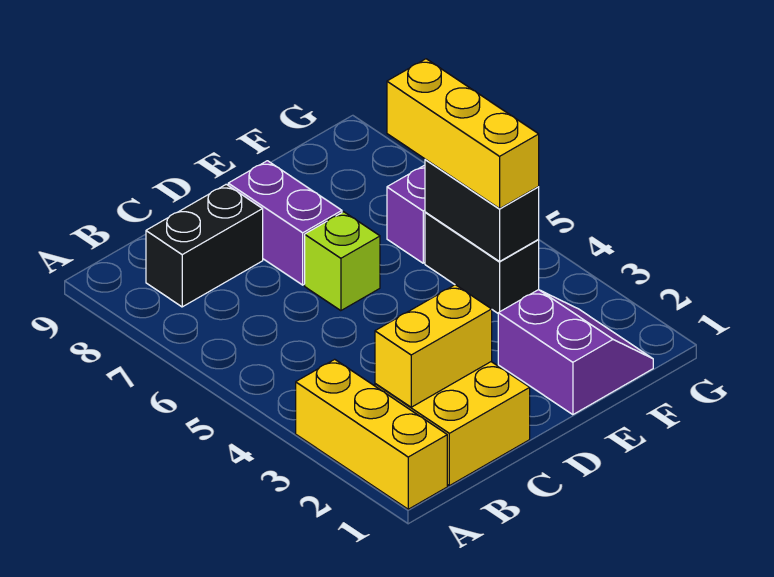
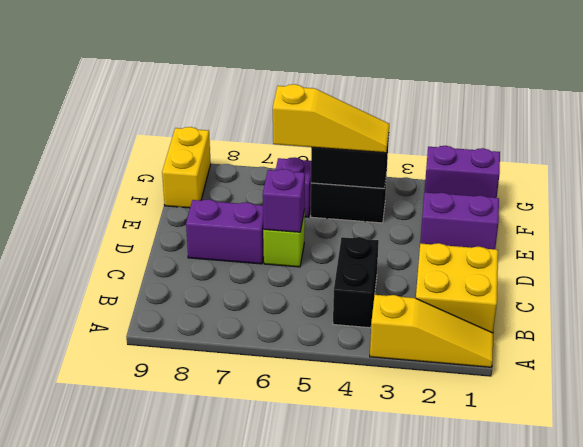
yellow 1x3 brick [296,359,447,509] -> yellow 1x3 slope [370,295,493,367]
yellow 1x2 brick [375,285,492,407] -> yellow 1x2 brick moved to [162,127,211,208]
black 1x2 brick [146,184,263,307] -> black 1x2 brick moved to [333,237,379,328]
none -> purple 1x1 brick [263,169,305,232]
yellow 1x3 brick [387,59,539,209] -> yellow 1x3 slope [273,84,389,153]
none -> purple 1x2 brick [424,146,500,198]

